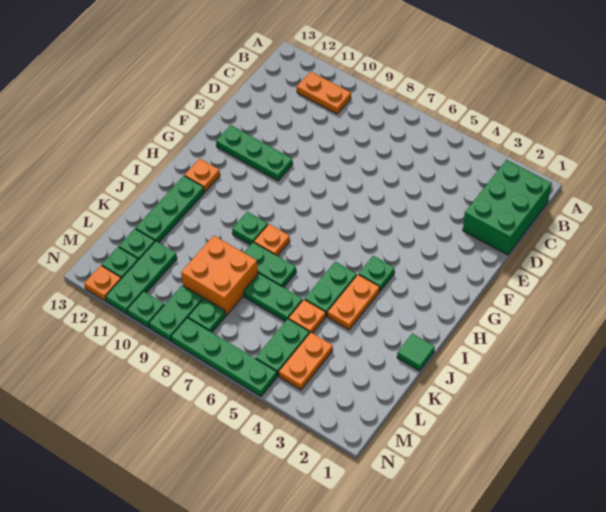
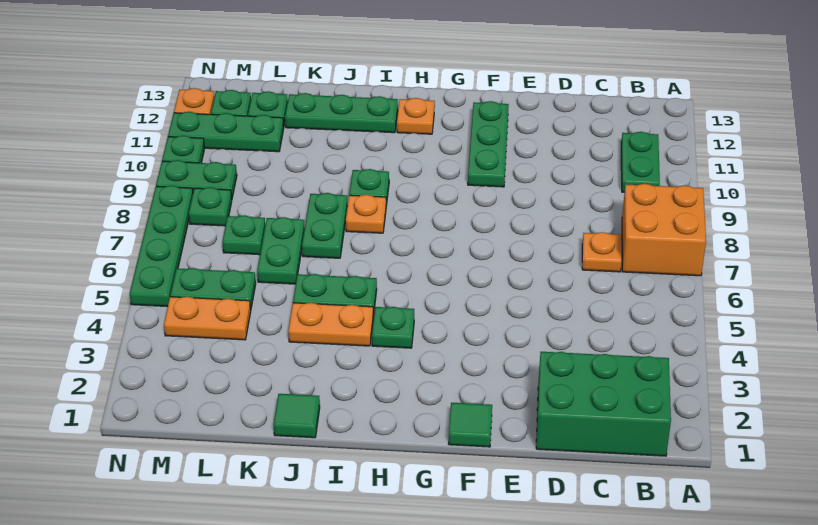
orange 1x2 plate [297,72,351,114] -> green 1x2 plate [621,132,660,192]
none -> green 1x1 tile [449,403,492,447]
orange 1x1 plate [289,300,326,333] -> orange 1x1 plate moved to [582,232,622,272]
orange 2x2 brick [181,236,258,315] -> orange 2x2 brick moved to [622,184,706,276]
none -> green 1x1 plate [222,215,265,255]

